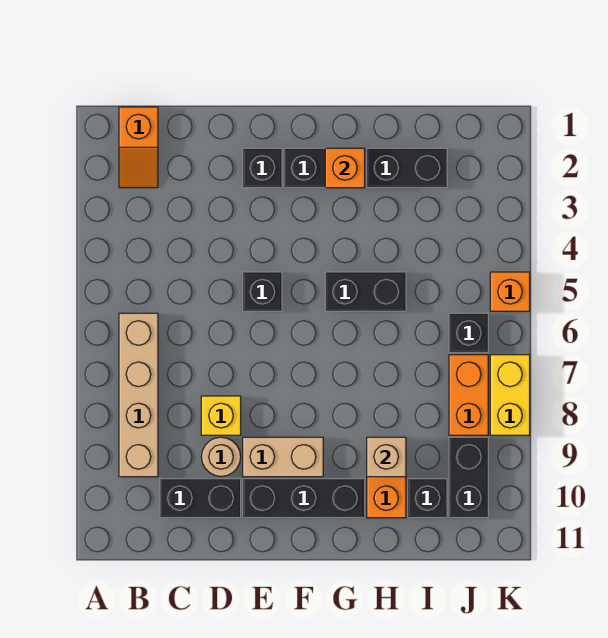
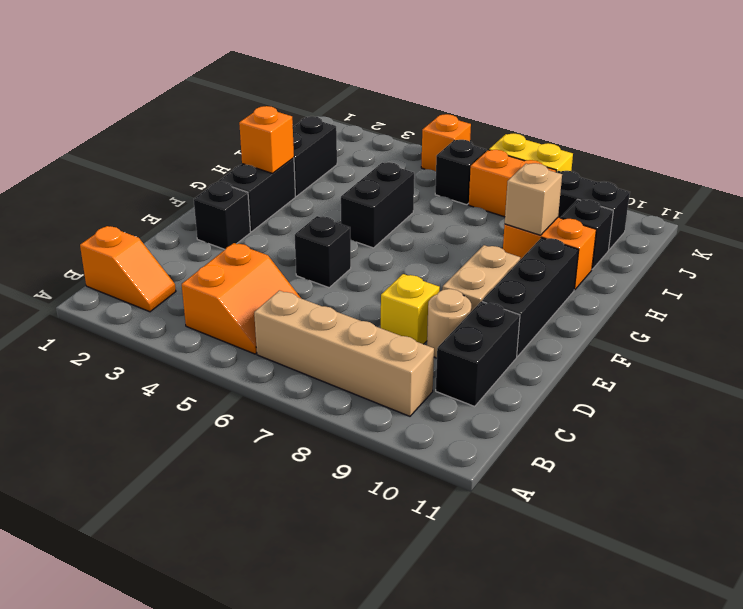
none -> orange 2x2 slope [182,243,300,354]

